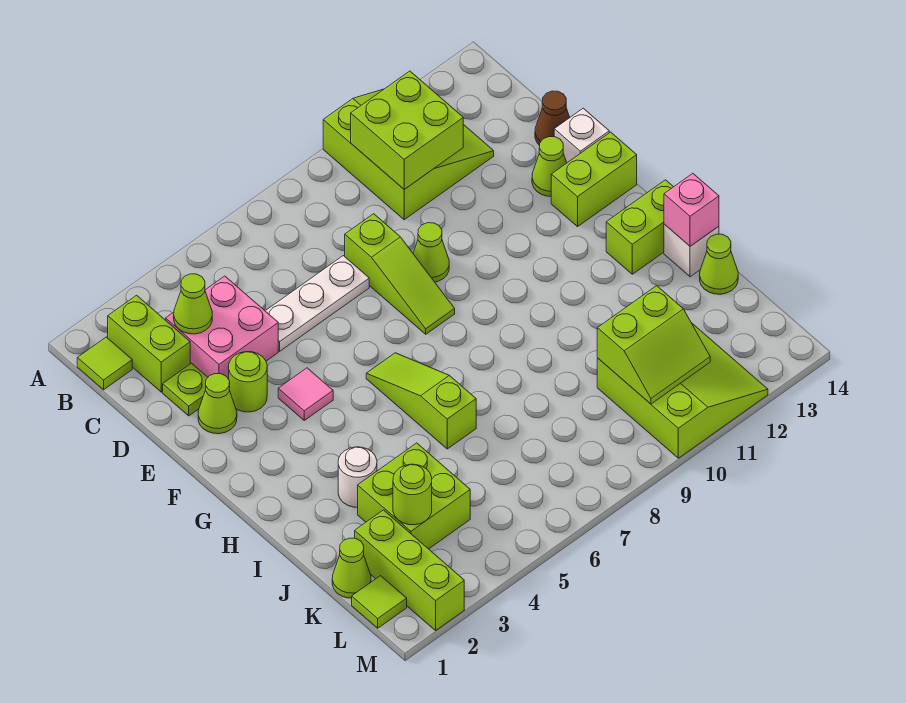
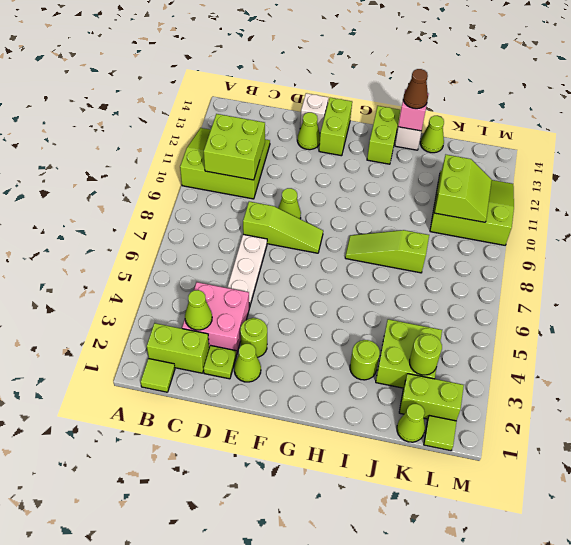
brown 1x1 cone [535,91,570,146] -> brown 1x1 cone moved to [403,69,428,109]
pink 1x1 tile [278,368,333,420] -> none
lime 1x3 slope [366,353,476,449] -> lime 1x3 slope moved to [345,230,429,273]
white 1x1 round brick [338,447,377,507] -> lime 1x1 round brick [350,340,380,380]
lime 1x3 brick [355,510,464,630] -> lime 1x2 brick [399,374,464,421]

